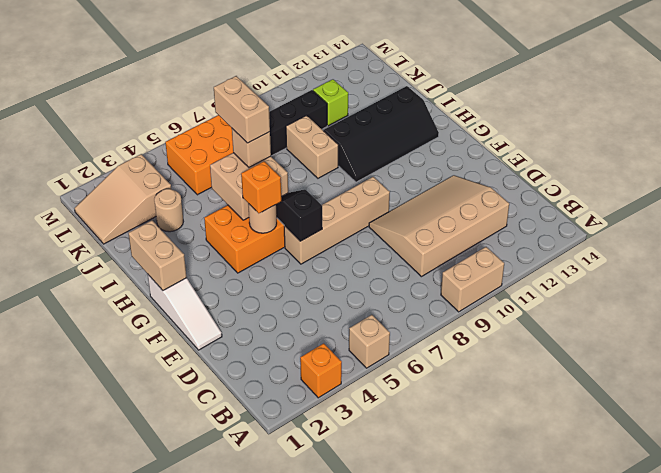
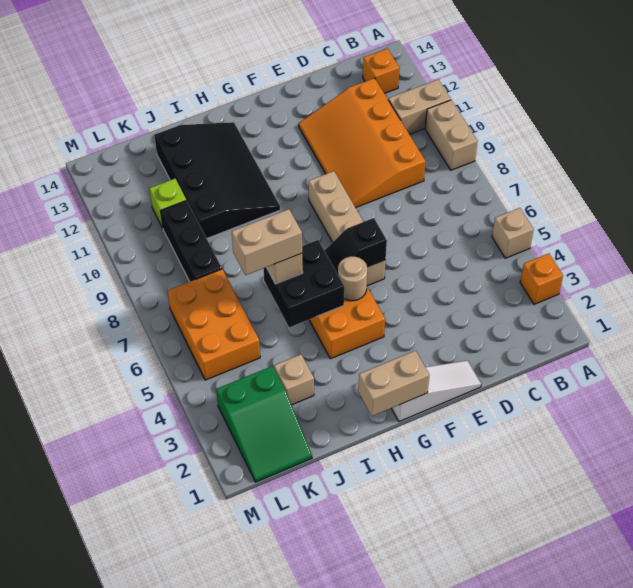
tan 3x4 slope [369,175,509,277] -> orange 3x4 slope [299,78,426,208]
orange 1x1 brick [241,162,281,213] -> orange 1x1 brick moved to [363,49,399,93]
tan 2x2 brick [210,153,288,220] -> black 2x2 brick [264,240,344,327]
black 2x4 slope [323,86,439,182] -> black 3x4 slope [154,122,281,238]
tan 1x2 brick [286,116,338,178] -> tan 1x2 brick moved to [388,80,451,134]
tan 1x1 round brick [154,189,183,232] -> tan 1x1 brick [274,354,314,405]
tan 2x3 slope [74,154,171,244] -> green 2x3 slope [216,366,312,482]

